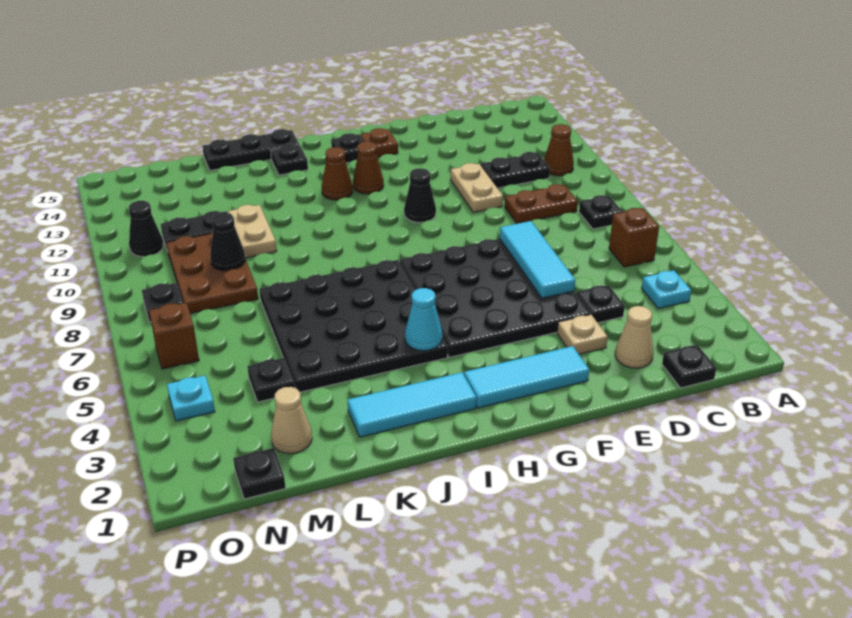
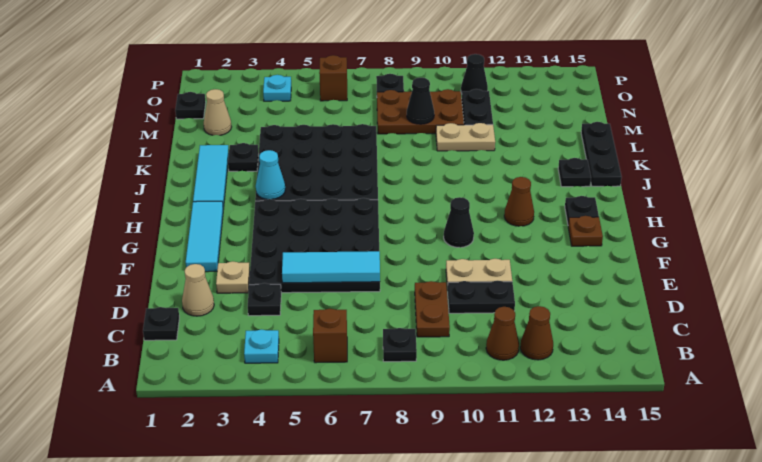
black 1x2 plate [481,152,550,188] -> black 1x2 plate turned to [448,281,515,313]
brown 1x1 cone [322,147,353,200] -> brown 1x1 cone moved to [520,306,553,360]
black 1x1 plate [247,358,295,402] -> black 1x1 plate moved to [228,143,259,171]

